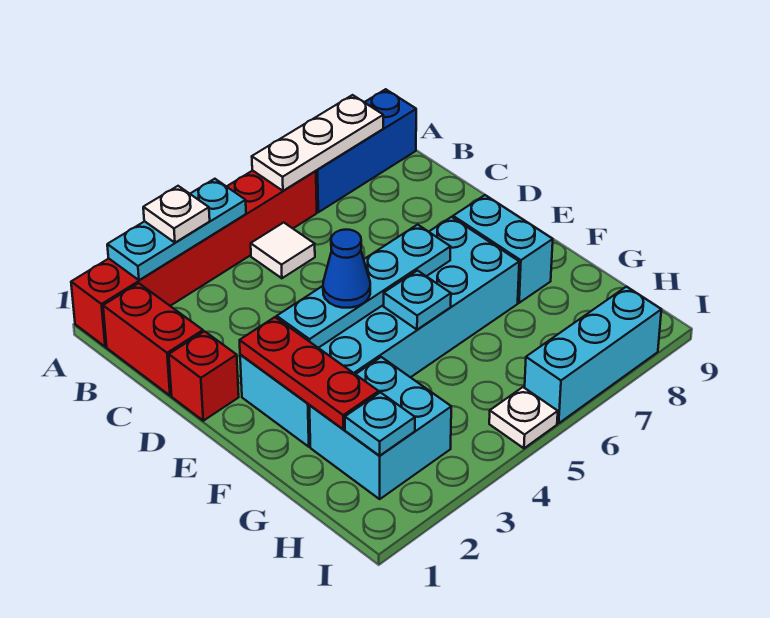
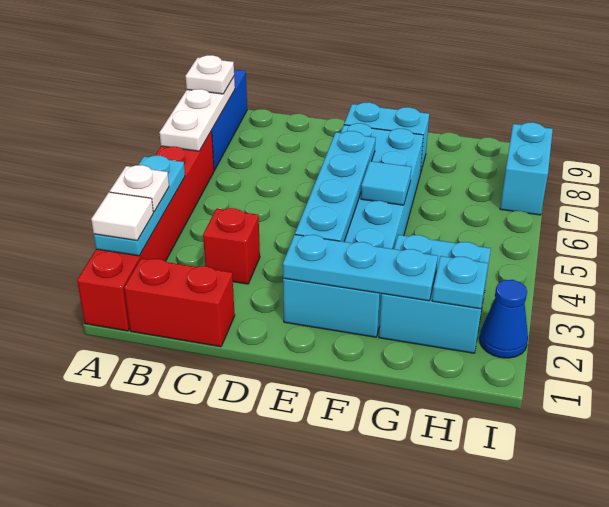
white 1x1 tile [251,223,315,278] -> white 1x1 tile moved to [91,192,153,240]
red 1x1 brick [169,331,239,421] -> red 1x1 brick moved to [203,208,260,284]
red 1x3 plate [240,317,379,429] -> cyan 1x3 plate [283,235,438,301]
blue 1x1 cone [323,230,370,308] -> blue 1x1 cone moved to [480,280,528,358]
cyan 1x1 plate [384,271,451,330] -> cyan 1x1 tile [361,161,412,205]
white 1x1 plate [489,387,558,448] -> white 1x1 plate moved to [186,55,234,94]
cyan 1x3 brick [525,287,661,423] -> cyan 1x2 brick [500,122,553,215]

